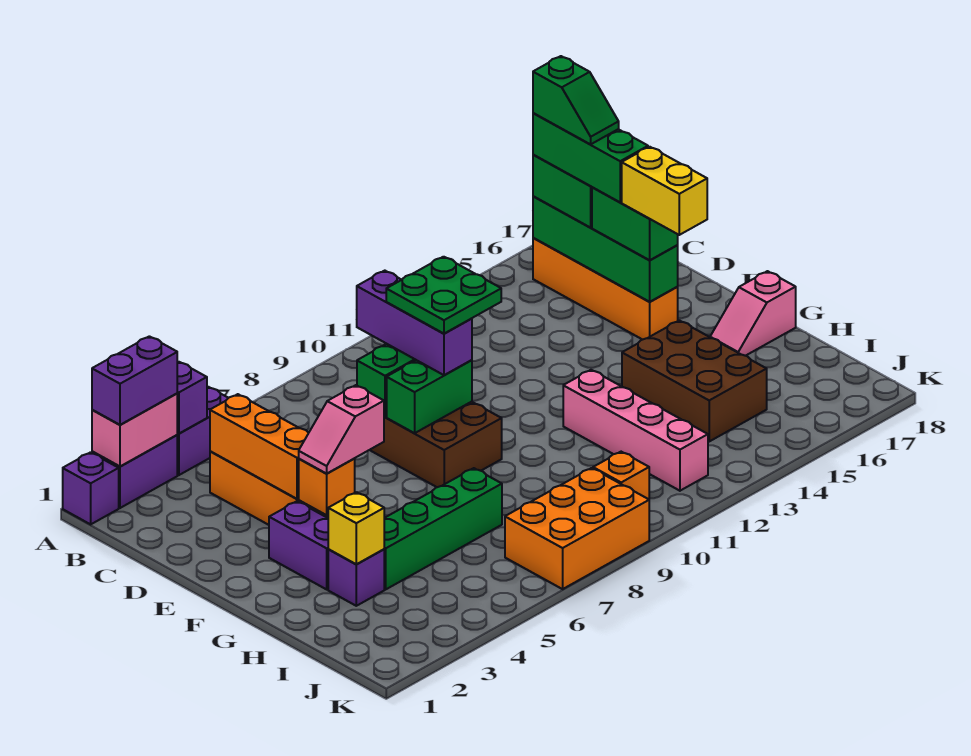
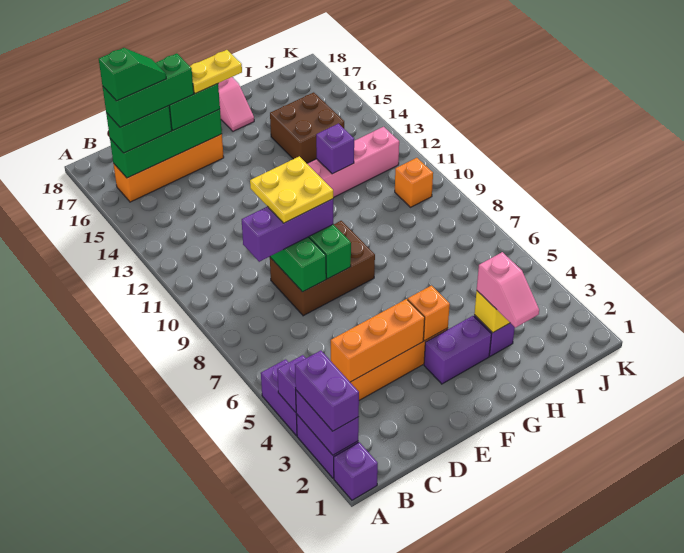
pink 1x2 brick [92,394,177,467] -> purple 1x2 brick [296,390,359,455]
green 2x2 plate [386,257,501,334] -> yellow 2x2 plate [250,156,333,223]
yellow 1x2 brick [622,147,707,235] -> yellow 1x2 plate [190,50,242,94]
pink 1x2 slope [299,385,384,474] -> pink 1x2 slope moved to [477,252,539,328]
brown 2x3 brick [622,320,767,441] -> brown 2x2 brick [270,92,344,163]
green 1x4 brick [384,468,502,589] -> none
none -> purple 1x1 brick [316,124,354,174]
orange 2x3 brick [505,468,649,589] -> none

